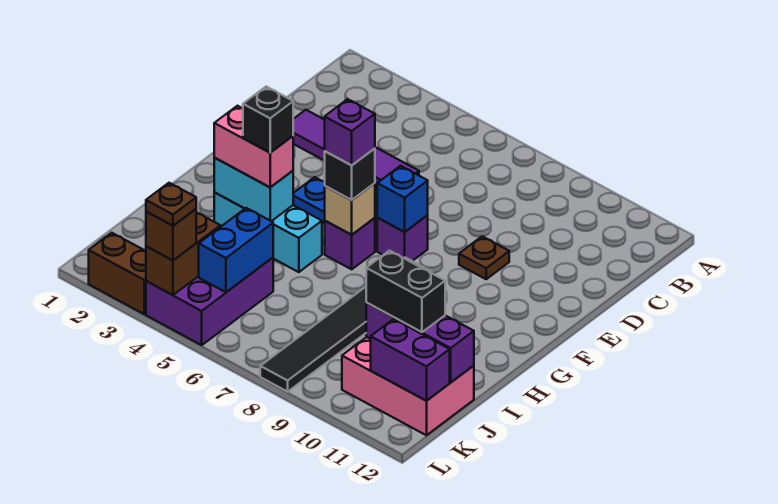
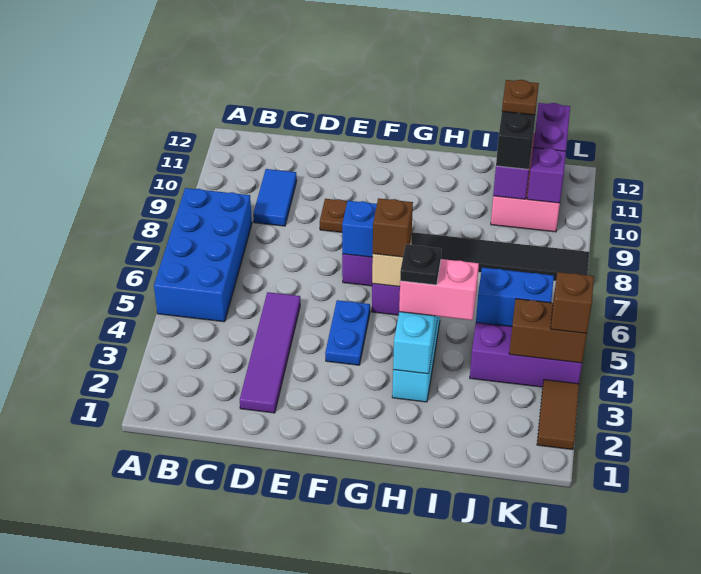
none -> blue 2x4 brick [154,188,252,322]
none -> blue 1x2 tile [253,169,297,226]
black 1x1 brick [325,148,375,200] -> brown 1x1 brick [373,198,413,257]
purple 1x1 brick [325,99,375,165] -> purple 1x1 brick moved to [527,148,566,203]
pink 1x2 brick [214,106,293,187] -> pink 1x2 brick turned to [399,259,479,320]
black 1x1 brick [243,87,293,153] -> black 1x1 plate [400,245,441,285]
brown 1x2 brick [89,233,146,314] -> brown 1x2 tile [537,380,579,450]
brown 1x1 plate [146,183,196,226] -> brown 1x1 plate moved to [502,80,539,115]

